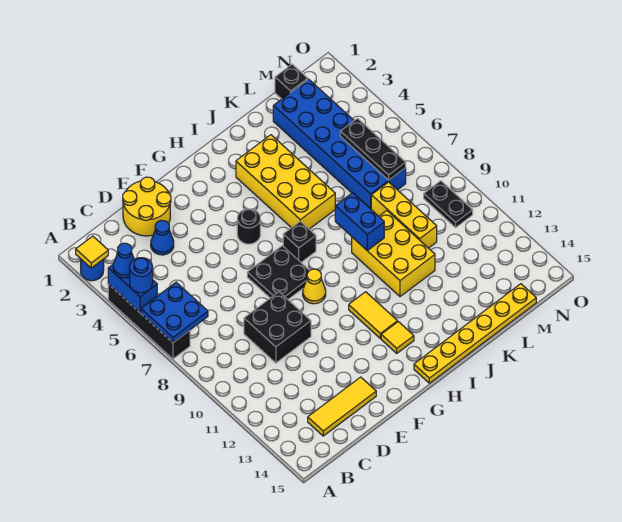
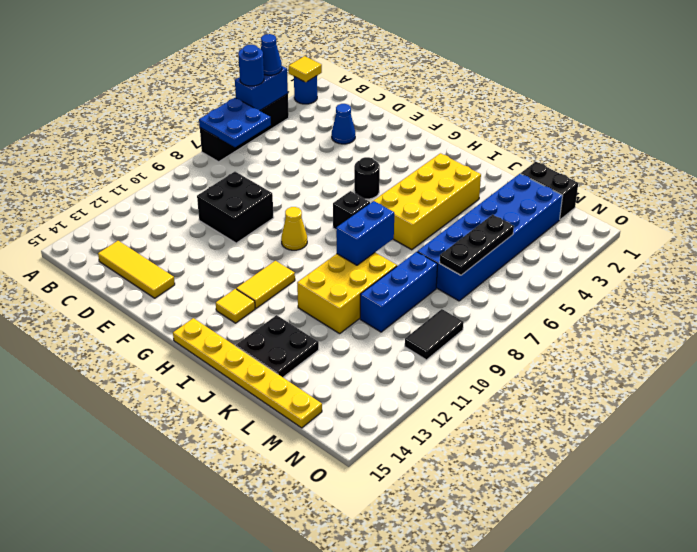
yellow 2x2 round brick [123,177,171,236] -> none
black 2x2 plate [247,246,310,299] -> black 2x2 plate moved to [236,315,319,377]
yellow 1x3 brick [371,182,437,248] -> blue 1x3 brick [360,252,438,332]
black 1x1 brick [275,64,308,99] -> black 1x2 brick [521,162,578,219]
black 1x2 plate [424,181,473,227] -> black 1x2 tile [405,309,464,360]

